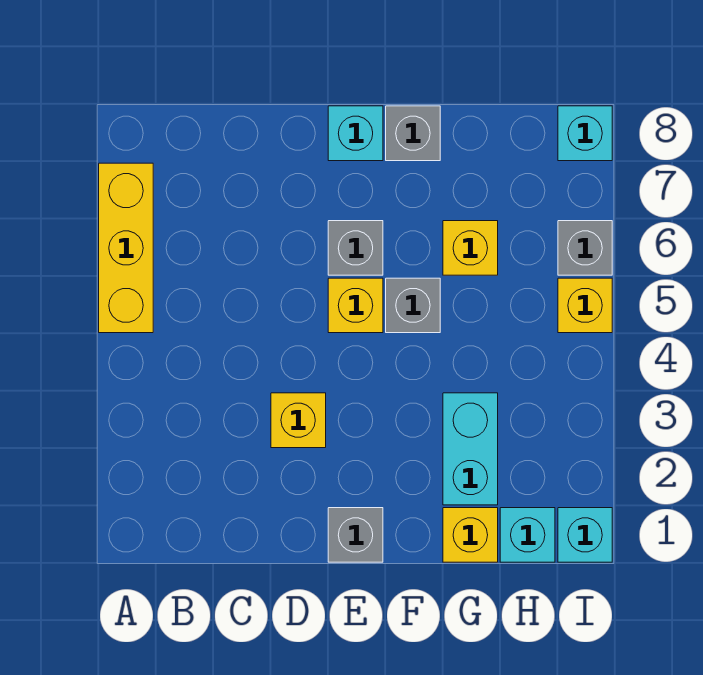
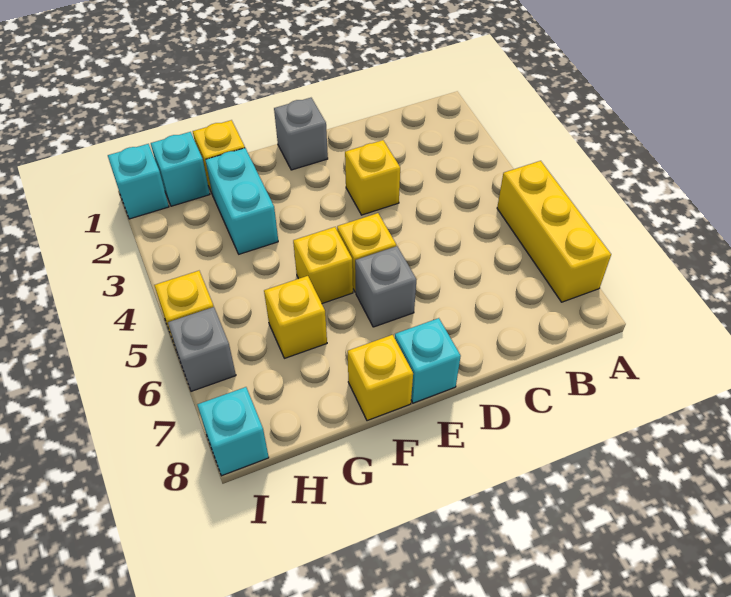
grey 1x1 brick [386,278,440,333] -> yellow 1x1 brick [293,227,353,303]
grey 1x1 brick [386,106,440,161] -> yellow 1x1 brick [348,335,413,421]

